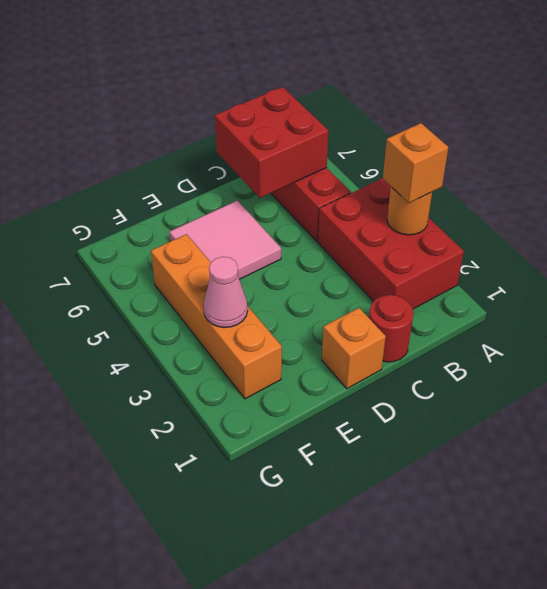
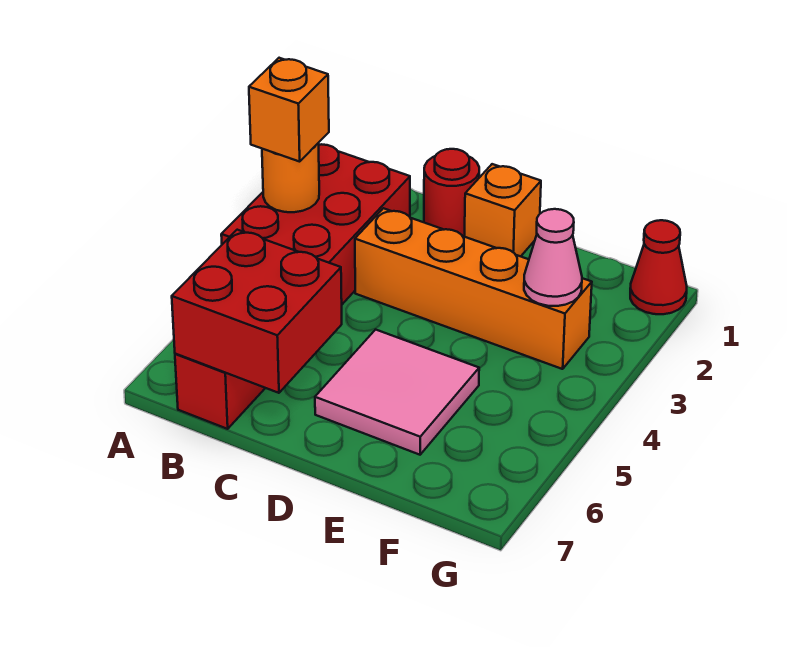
orange 1x4 brick [151,234,282,399] -> orange 1x4 brick turned to [355,208,592,369]
none -> red 1x1 cone [630,220,687,314]

